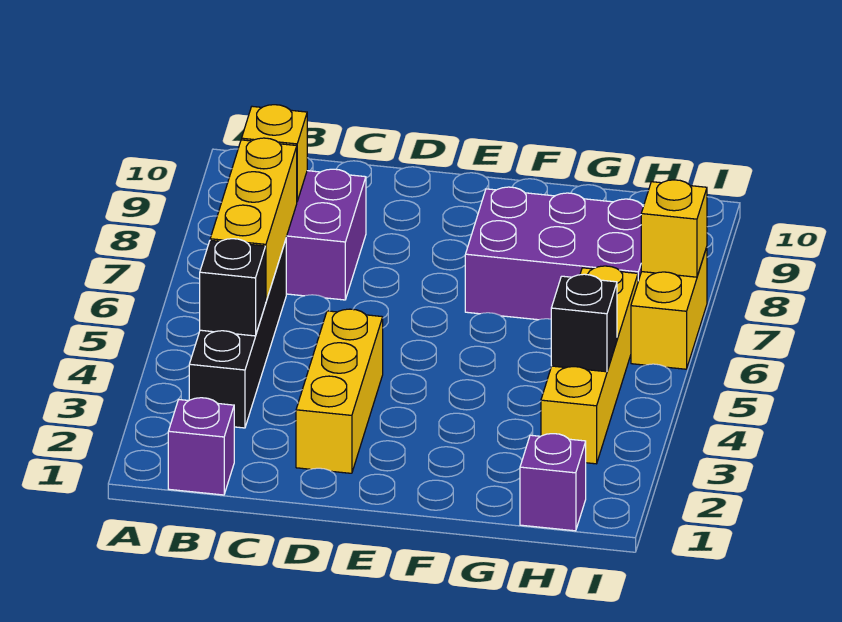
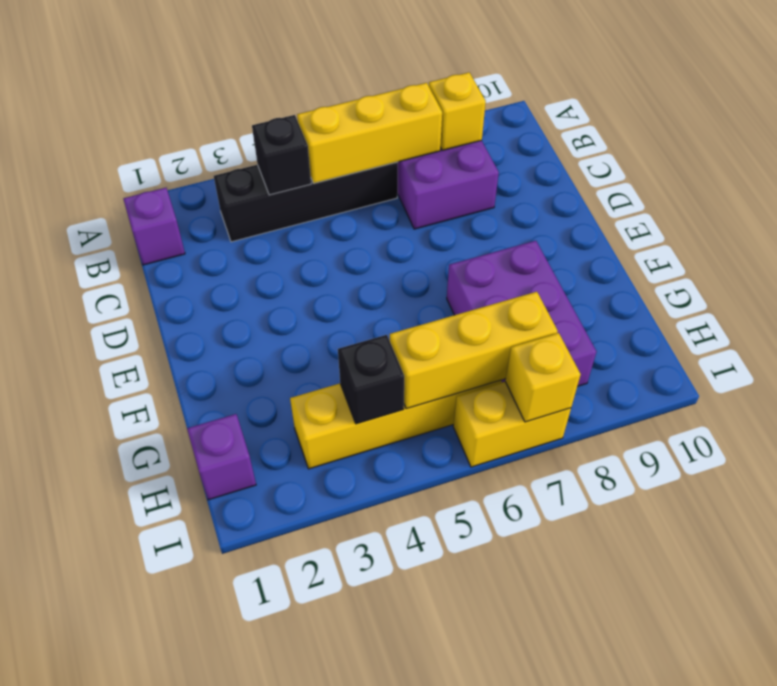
yellow 1x3 brick [296,309,383,473] -> yellow 1x3 brick moved to [390,292,558,409]

